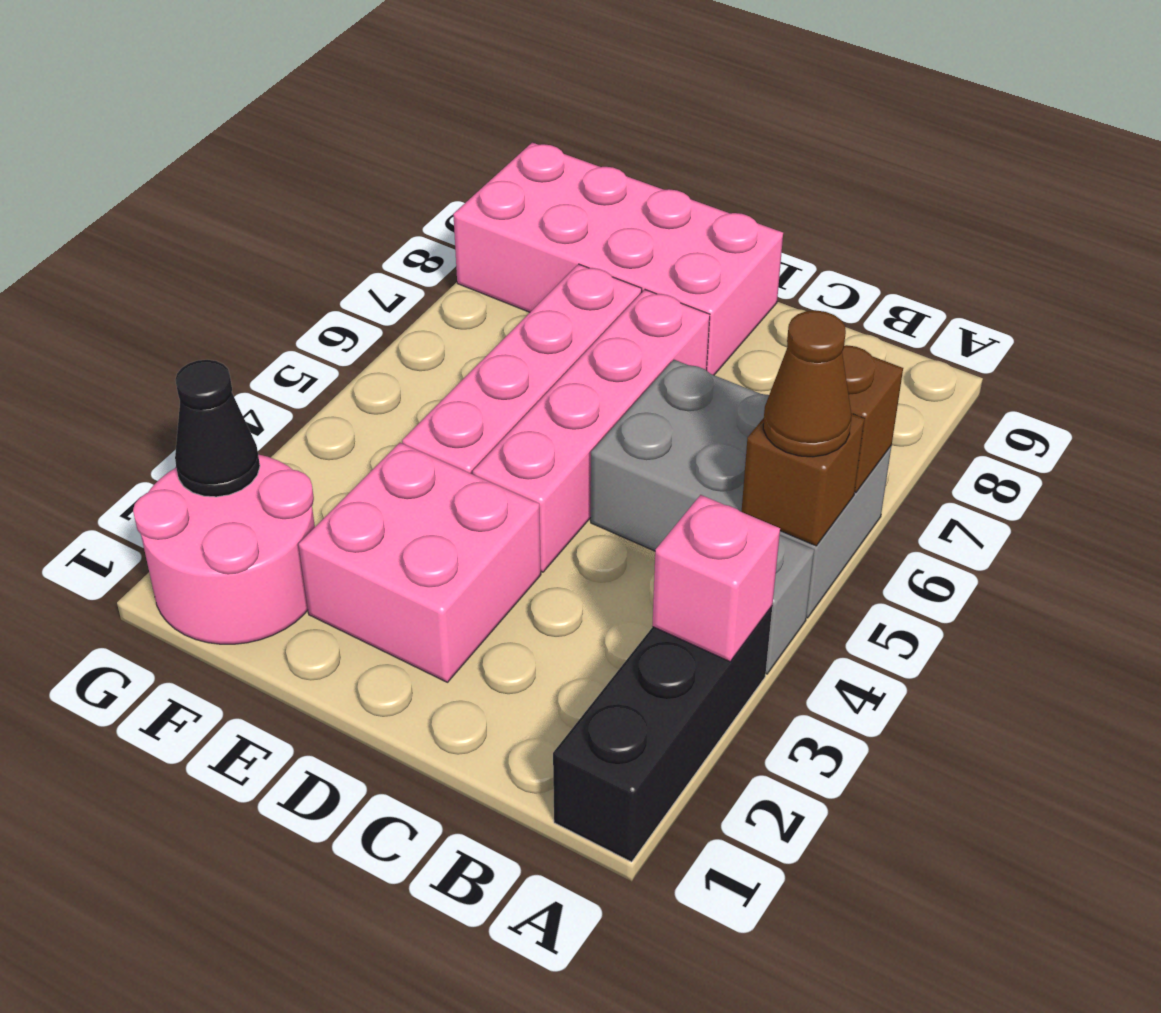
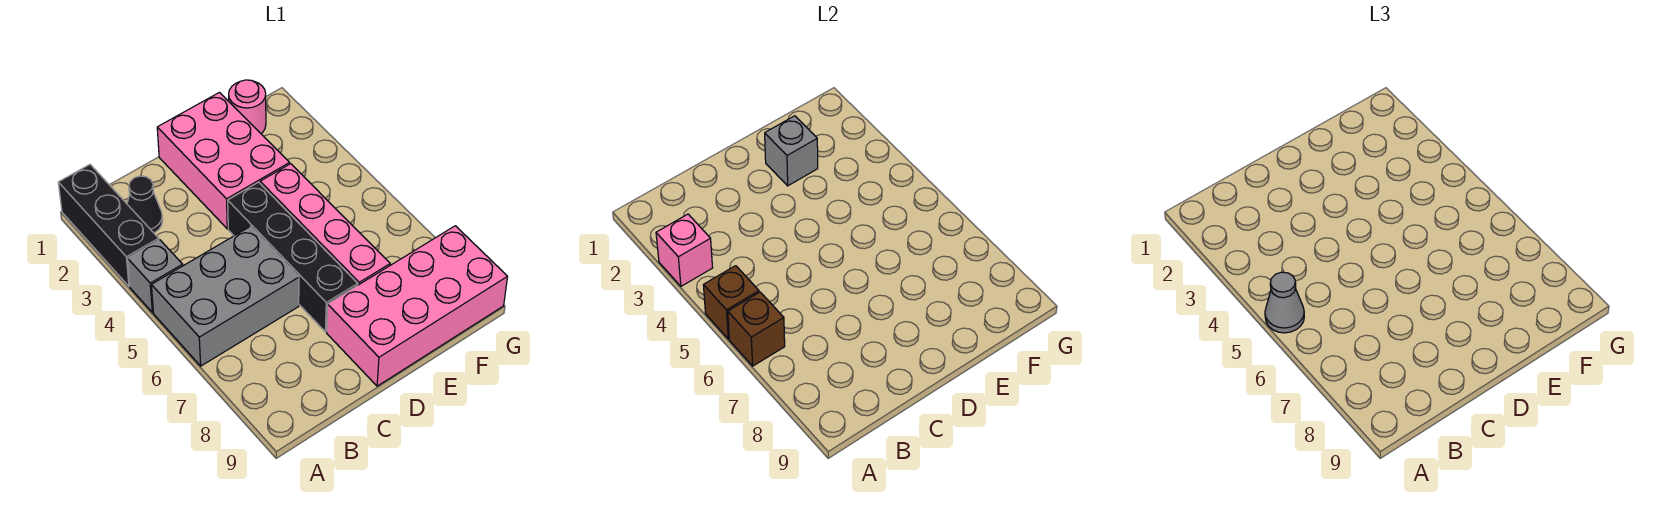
brown 1x1 cone [763,310,851,457] -> grey 1x1 cone [1265,272,1304,333]
pink 2x2 brick [299,443,541,682] -> pink 2x3 brick [157,92,290,229]
pink 1x4 brick [473,290,710,572] -> black 1x4 brick [228,182,358,332]
none -> grey 1x1 brick [765,116,818,186]
pink 2x2 round brick [133,455,315,644] -> pink 1x1 round brick [229,80,266,134]
black 1x1 cone [175,360,260,497] -> black 1x1 cone moved to [127,176,163,233]

